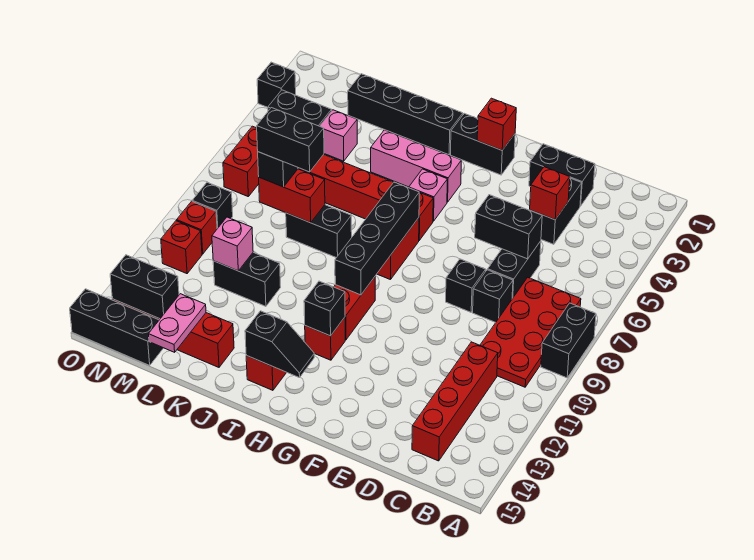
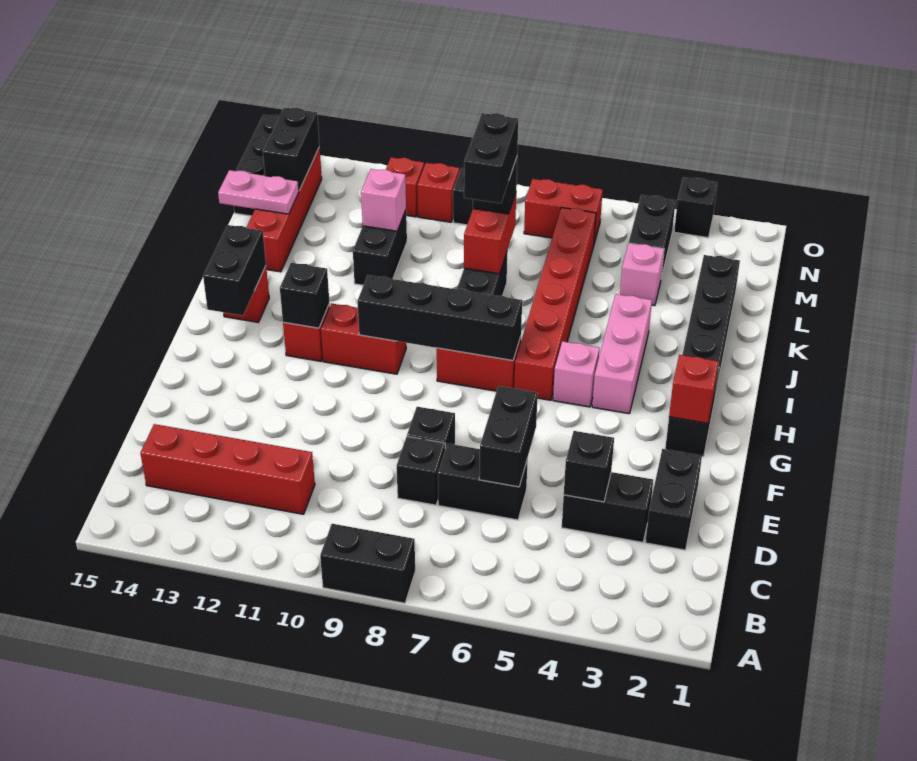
red 2x4 plate [480,277,581,387] -> none
red 1x1 brick [530,167,570,220] -> black 1x1 brick [564,431,614,502]
black 1x2 slope [245,311,314,378] -> black 1x2 brick [203,225,266,315]

